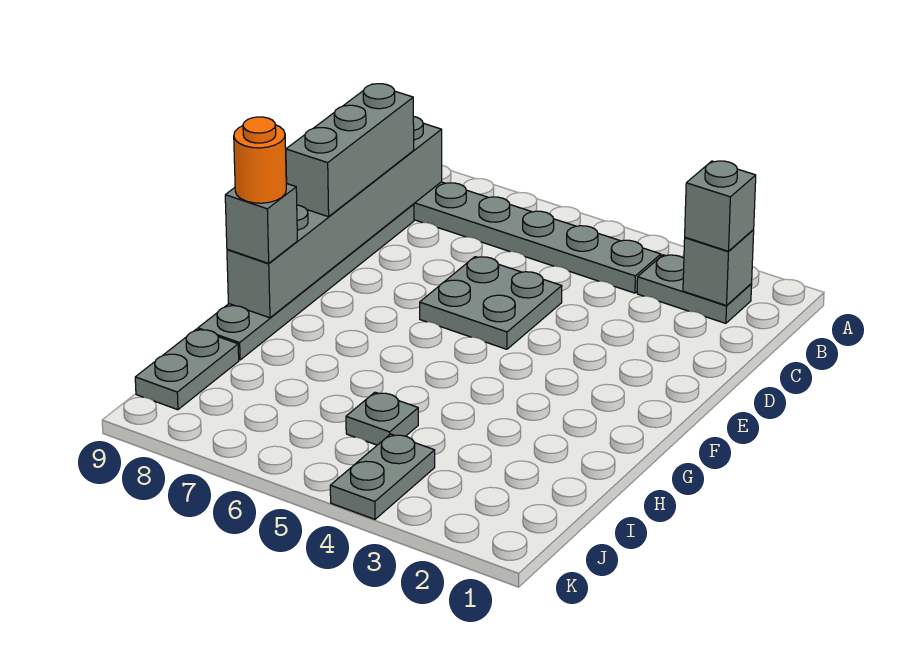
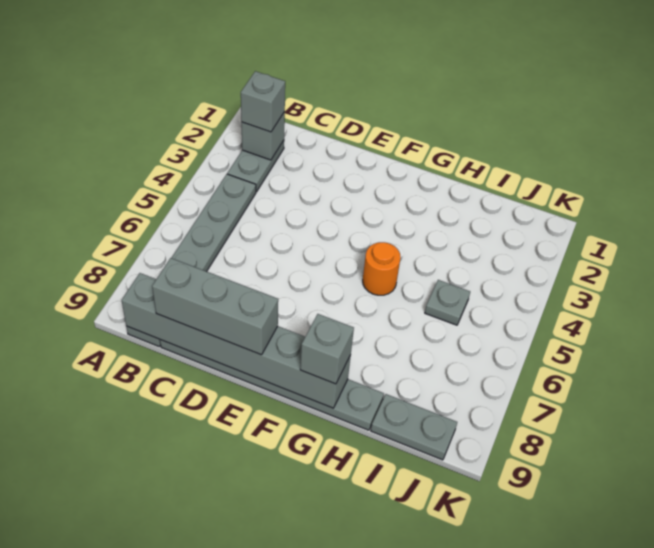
grey 2x2 plate [420,257,562,349] -> none
orange 1x1 round brick [234,117,286,203] -> orange 1x1 round brick moved to [363,242,401,295]
grey 1x2 plate [330,434,435,519] -> none

